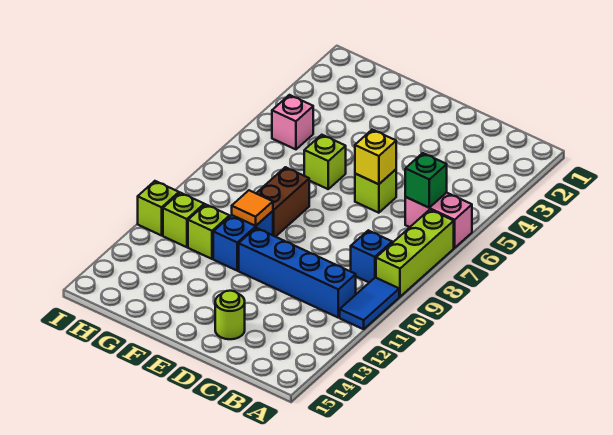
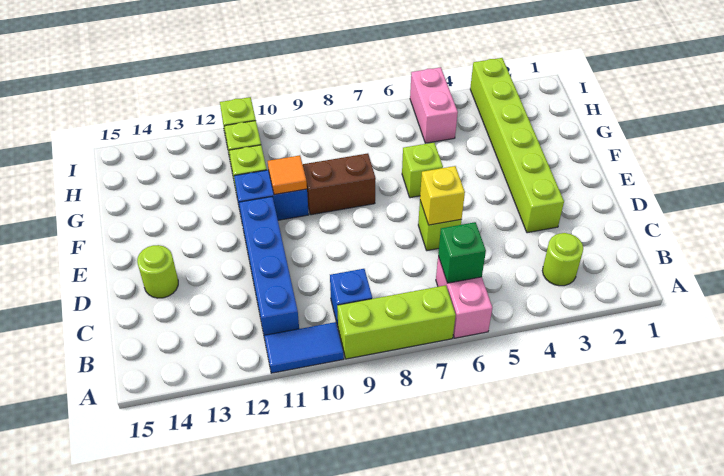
none -> lime 1x1 round brick [542,233,583,286]
none -> lime 1x6 brick [470,58,564,233]
pink 1x1 brick [272,95,313,149] -> pink 1x2 brick [410,67,458,143]

